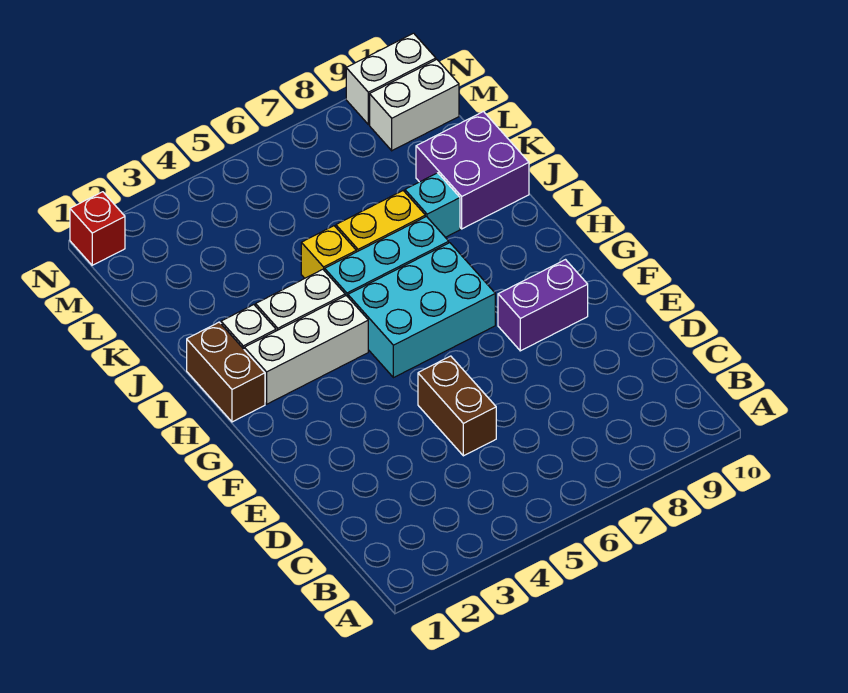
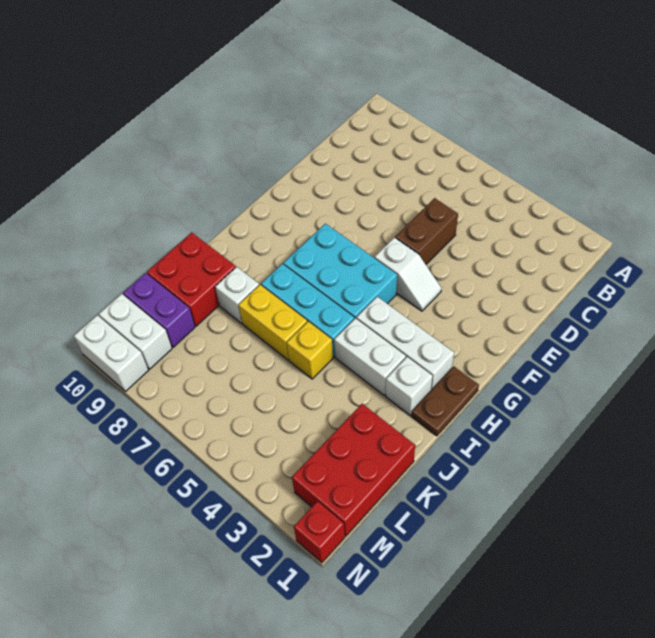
none -> white 1x2 slope [375,237,441,311]
purple 1x2 brick [498,260,588,351] -> purple 1x2 brick moved to [123,273,195,347]
brown 1x2 brick [187,322,265,422] -> brown 1x2 plate [411,366,479,436]
cyan 1x1 brick [405,173,460,237] -> white 1x1 brick [215,267,259,323]
purple 2x2 brick [416,112,529,229] -> red 2x2 brick [147,232,236,326]
none -> red 2x3 brick [292,404,415,536]

